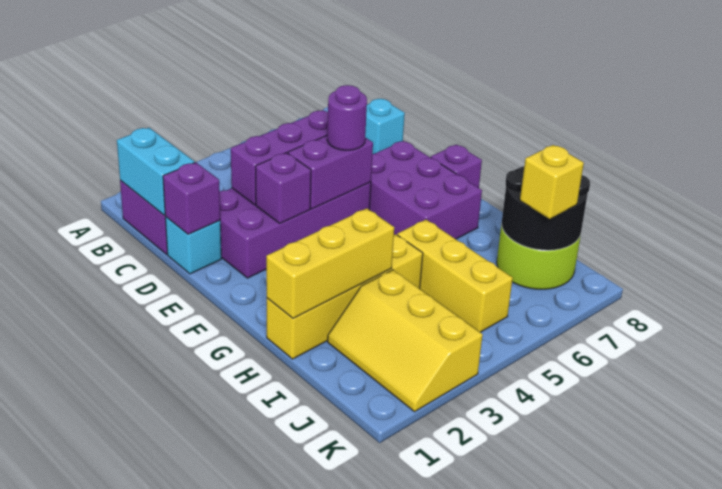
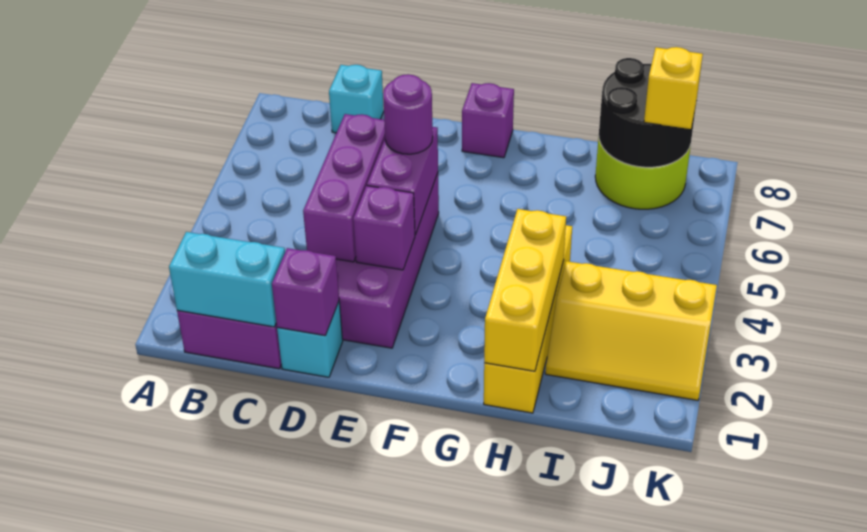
purple 2x3 brick [370,141,482,239] -> none
yellow 1x3 brick [397,220,513,332] -> none

